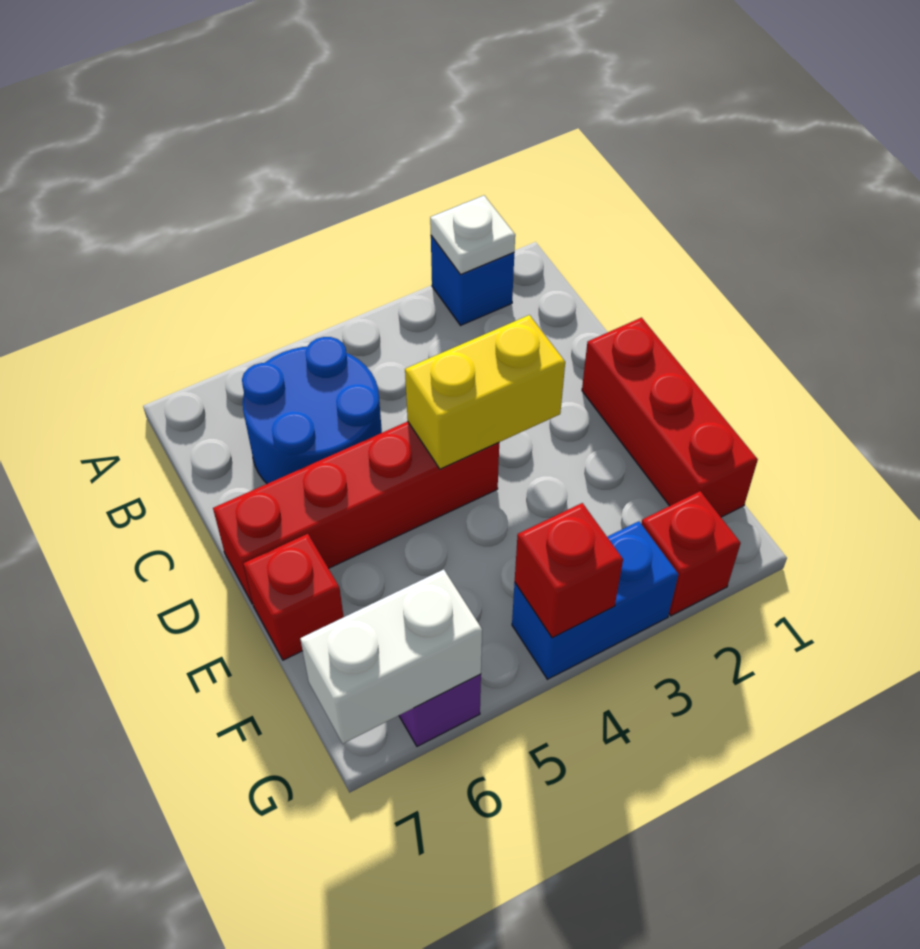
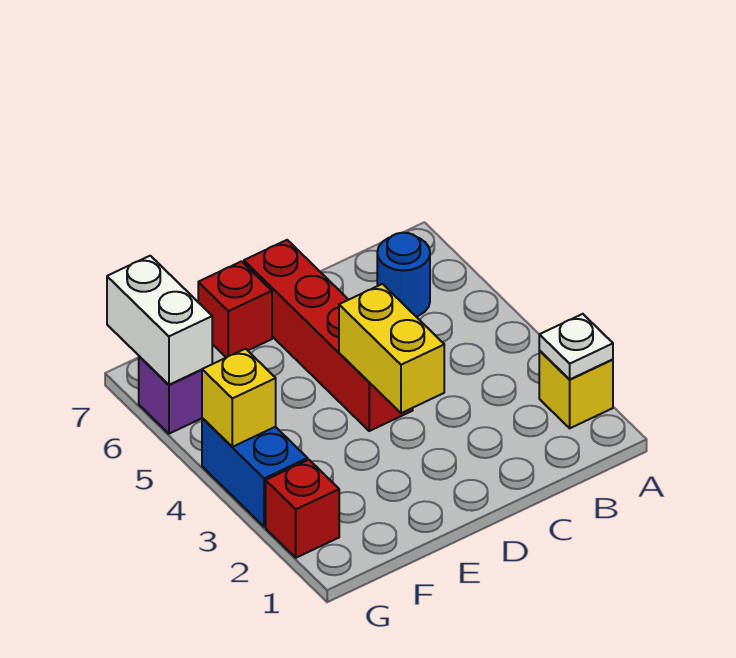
blue 1x1 brick [431,236,514,325] -> yellow 1x1 brick [539,351,613,428]
blue 2x2 round brick [242,337,382,484] -> blue 1x1 round brick [377,233,430,317]
red 1x3 brick [582,318,758,517] -> none
red 1x1 brick [515,503,623,638] -> yellow 1x1 brick [202,349,276,447]

